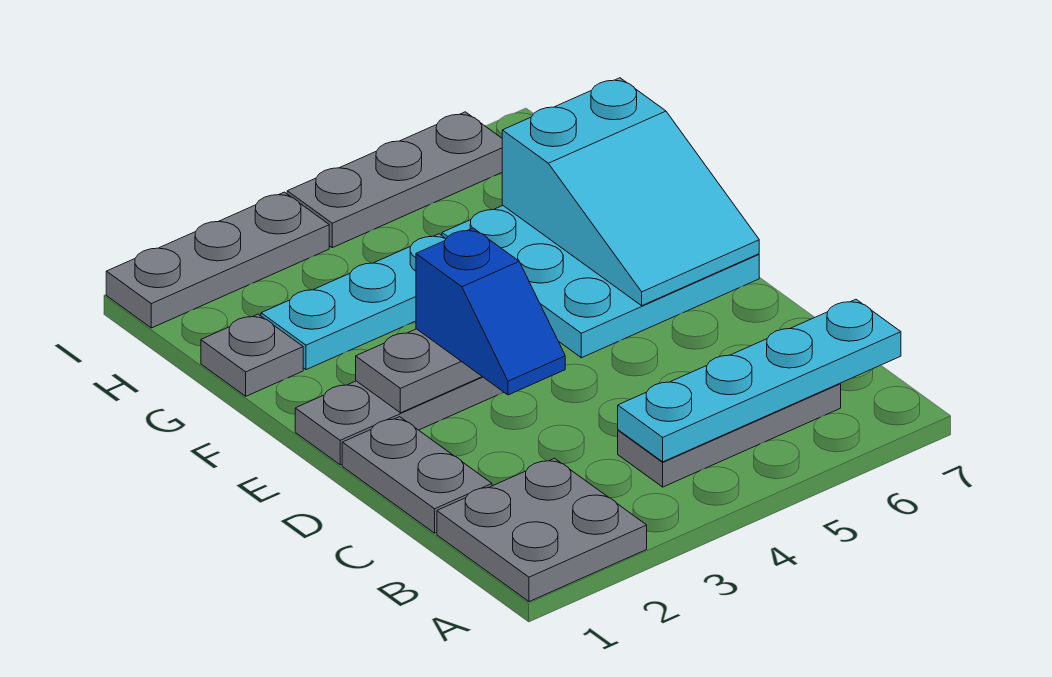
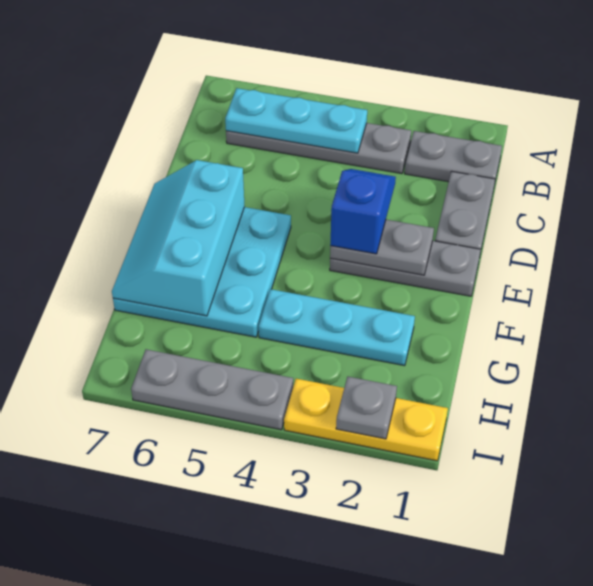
grey 2x2 plate [437,458,647,602] -> grey 1x2 plate [405,131,502,184]
grey 1x3 plate [618,384,841,487] -> grey 1x4 plate [226,123,411,174]
cyan 1x4 plate [618,299,901,462] -> cyan 1x3 plate [225,88,367,153]
cyan 2x3 slope [502,78,759,306] -> cyan 2x3 slope turned to [112,160,245,316]
grey 1x1 plate [201,314,303,396] -> grey 1x1 plate moved to [336,377,397,439]
grey 1x3 plate [106,192,329,328] -> yellow 1x3 plate [284,379,448,461]

